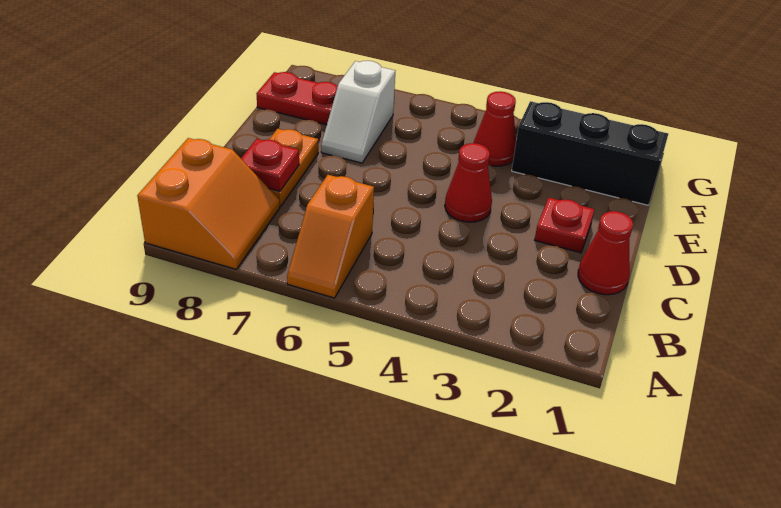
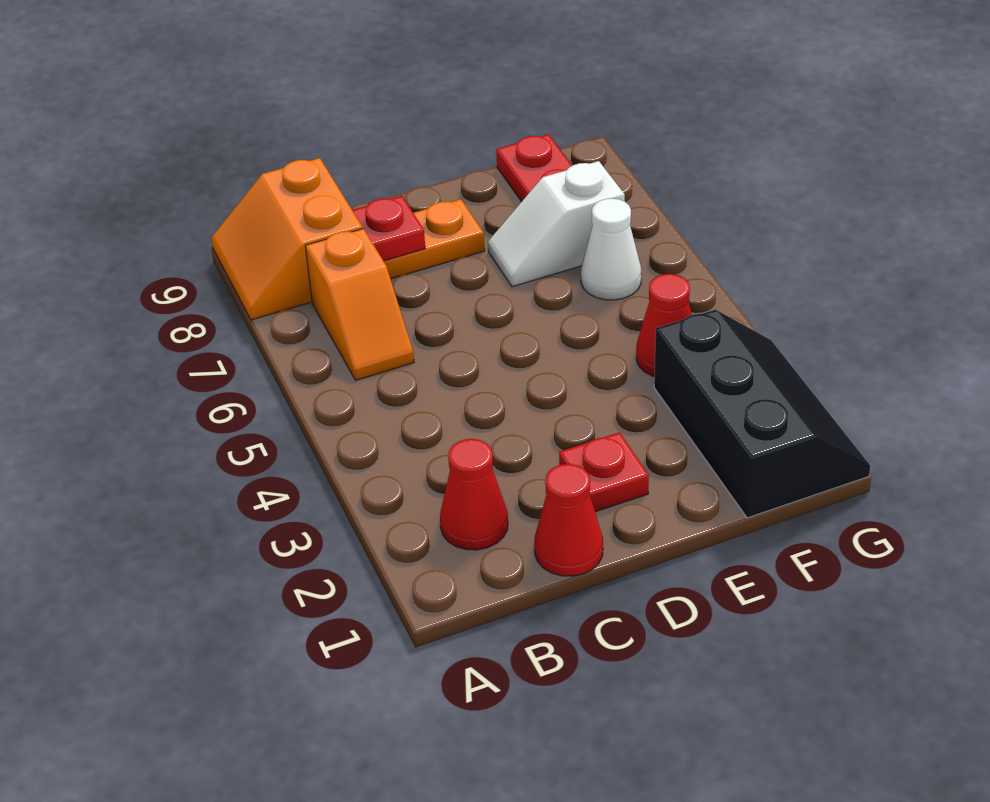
orange 1x2 slope [287,175,374,298] -> orange 1x2 slope turned to [305,229,414,380]
orange 2x2 slope [137,138,280,269] -> orange 2x2 slope turned to [211,158,363,320]
red 1x1 cone [445,143,492,222] -> red 1x1 cone moved to [440,439,508,550]
none -> white 1x1 cone [581,198,641,300]

